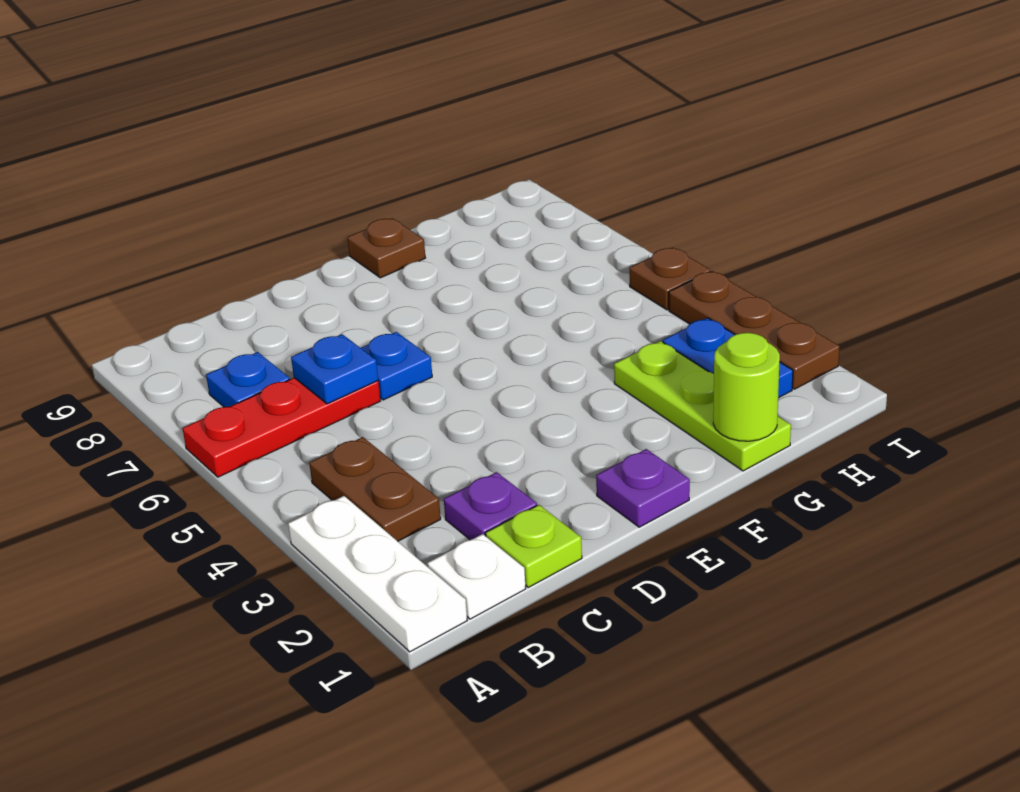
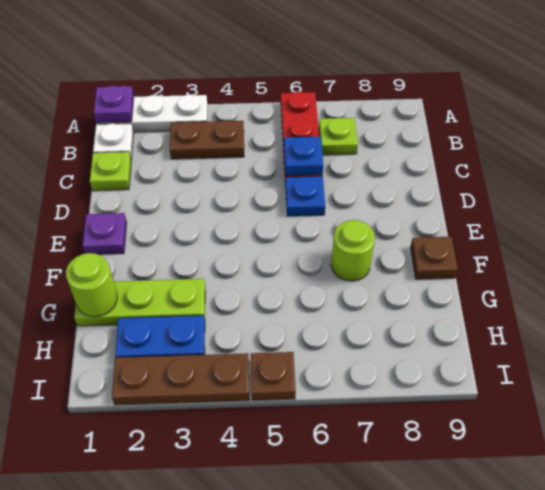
blue 1x1 plate [206,352,290,407] -> lime 1x1 plate [319,118,358,155]
purple 1x1 plate [444,472,537,540] -> purple 1x1 plate moved to [94,86,134,123]
none -> lime 1x1 round brick [331,220,375,281]

